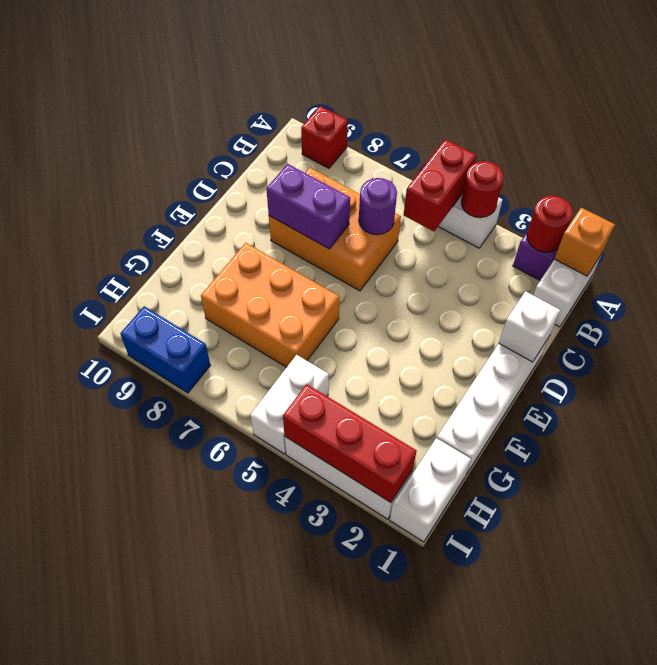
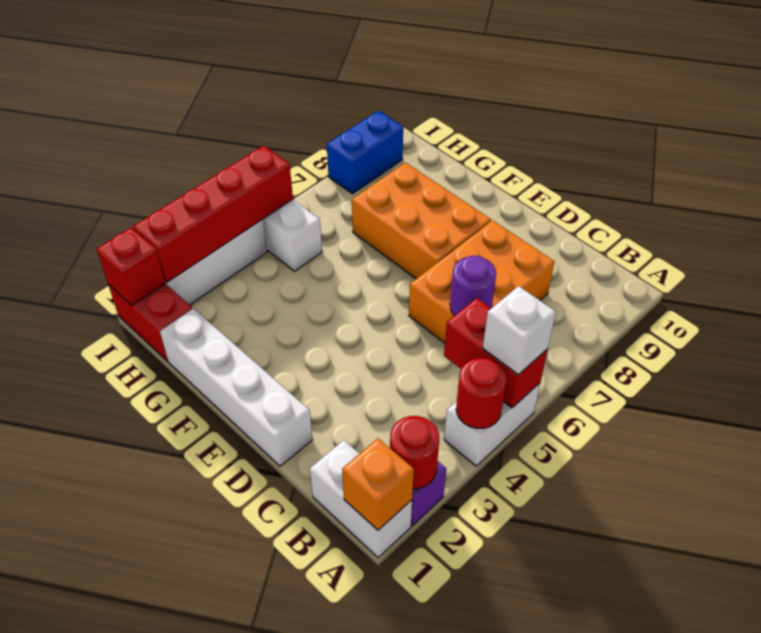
red 1x1 brick [301,106,348,168] -> red 1x1 brick moved to [97,228,165,305]
white 1x1 brick [499,291,560,362] -> white 1x1 brick moved to [483,286,556,375]
purple 1x2 brick [266,164,350,249] -> none
orange 2x3 brick [201,243,339,367] -> orange 2x3 brick turned to [352,163,491,279]
white 1x2 brick [390,438,471,542] -> red 1x2 brick [108,284,192,361]
red 1x3 brick [283,384,417,503] -> red 1x4 brick [133,146,293,282]

